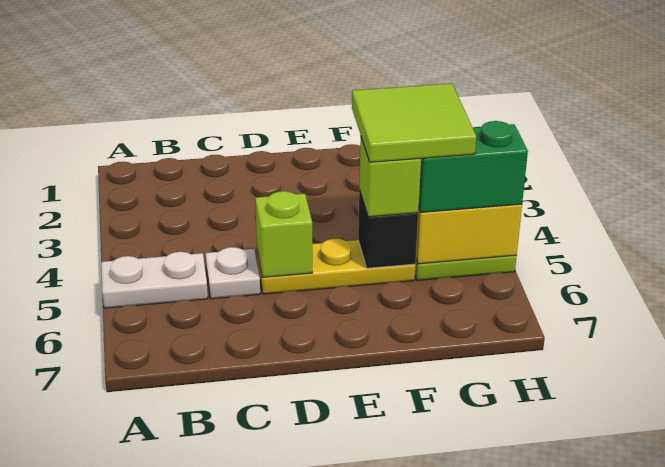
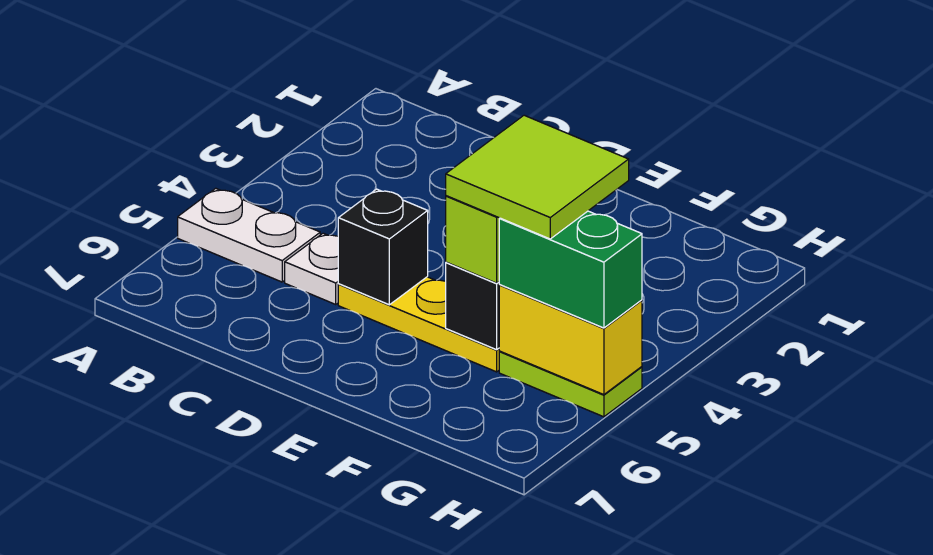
lime 1x1 brick [255,191,312,277] -> black 1x1 brick [338,189,428,305]

